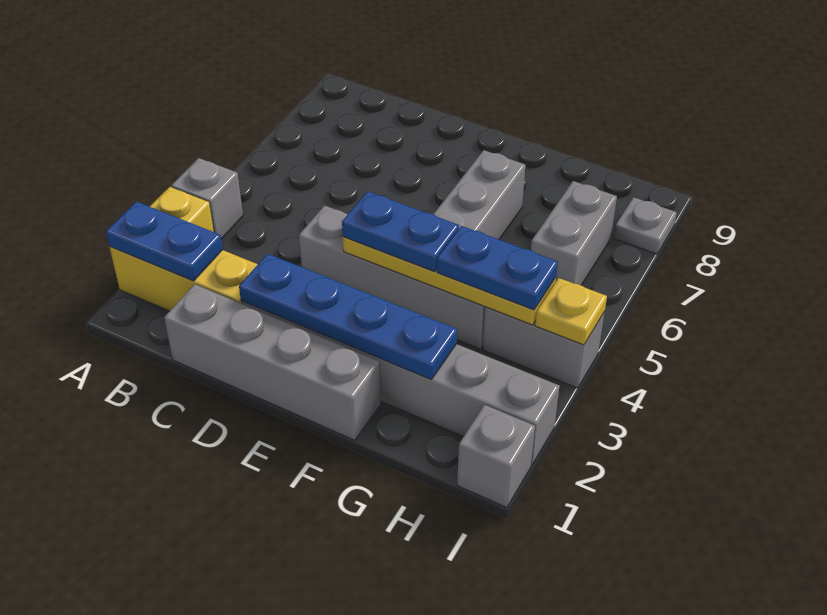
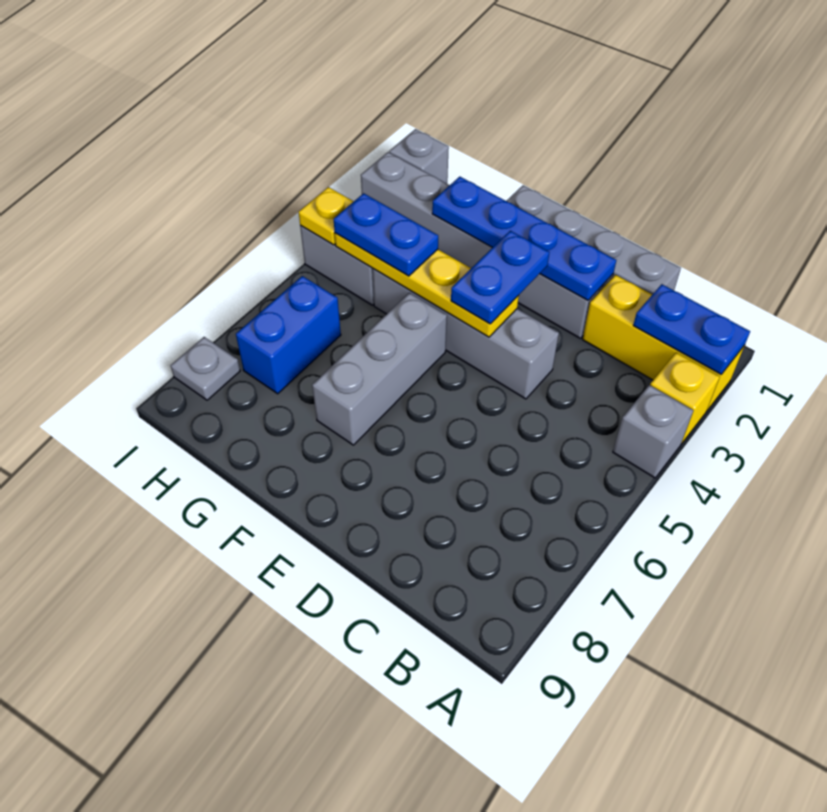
blue 1x2 plate [342,191,459,272] -> blue 1x2 plate turned to [451,231,549,324]
grey 1x2 brick [531,181,617,285] -> blue 1x2 brick [236,276,341,394]

